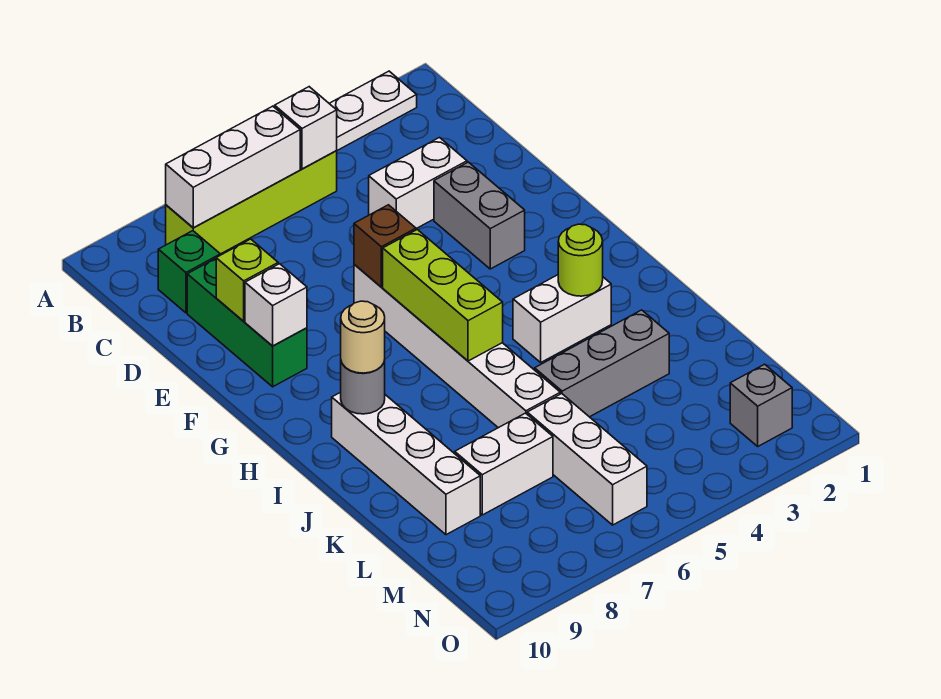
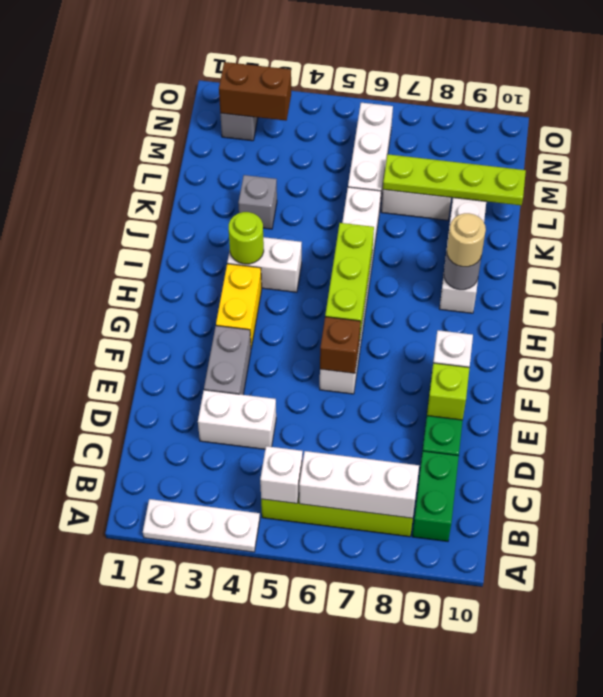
green 1x1 brick [158,231,220,313] -> green 1x2 brick [412,451,459,541]
none -> yellow 1x2 brick [216,264,262,348]
grey 1x3 brick [535,310,669,417] -> grey 1x1 brick [238,175,277,229]
none -> lime 1x4 plate [383,154,526,205]
none -> brown 1x2 brick [219,62,291,121]

